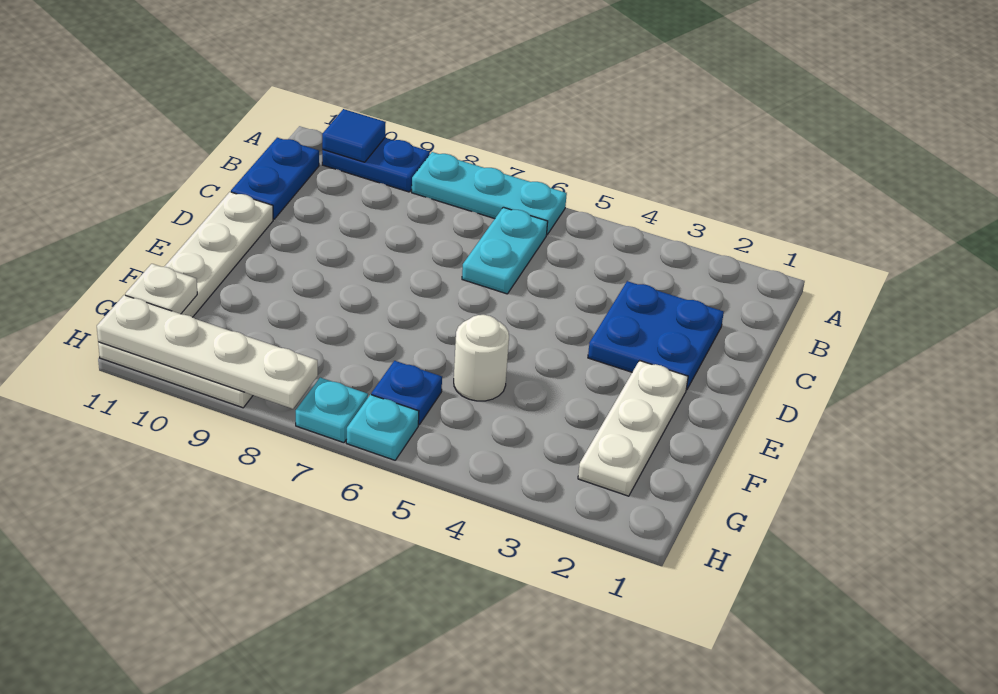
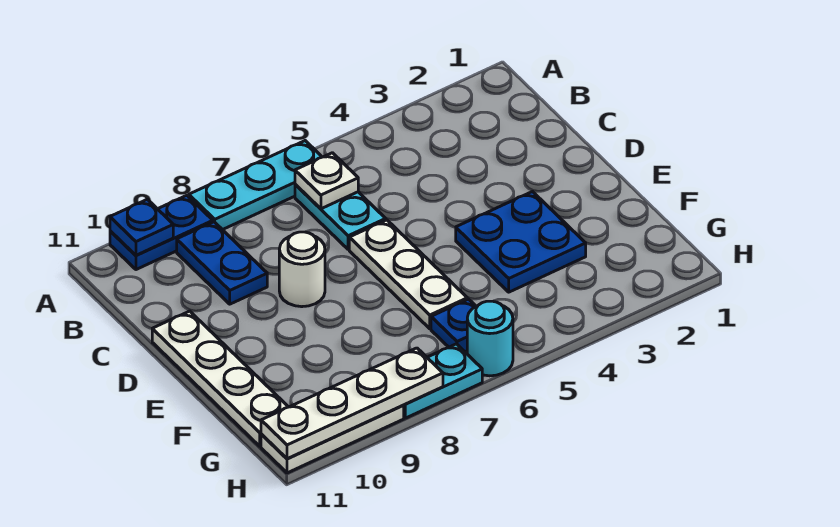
blue 1x1 tile [322,109,386,162] -> blue 1x1 plate [110,199,173,255]
blue 1x2 plate [231,138,319,219] -> blue 1x2 plate moved to [177,222,267,304]
blue 2x2 plate [588,281,724,390] -> blue 2x2 plate moved to [456,192,586,292]
white 1x3 plate [578,361,688,496] -> white 1x3 plate moved to [349,220,467,329]
white 1x1 round brick [454,315,509,401] -> white 1x1 round brick moved to [279,232,325,307]
white 1x1 plate [125,264,197,314] -> white 1x1 plate moved to [295,153,358,209]
cyan 1x1 plate [346,395,419,460] -> cyan 1x1 round brick [467,301,513,376]
cyan 1x1 plate [296,378,368,443] -> cyan 1x2 plate [403,344,482,418]

